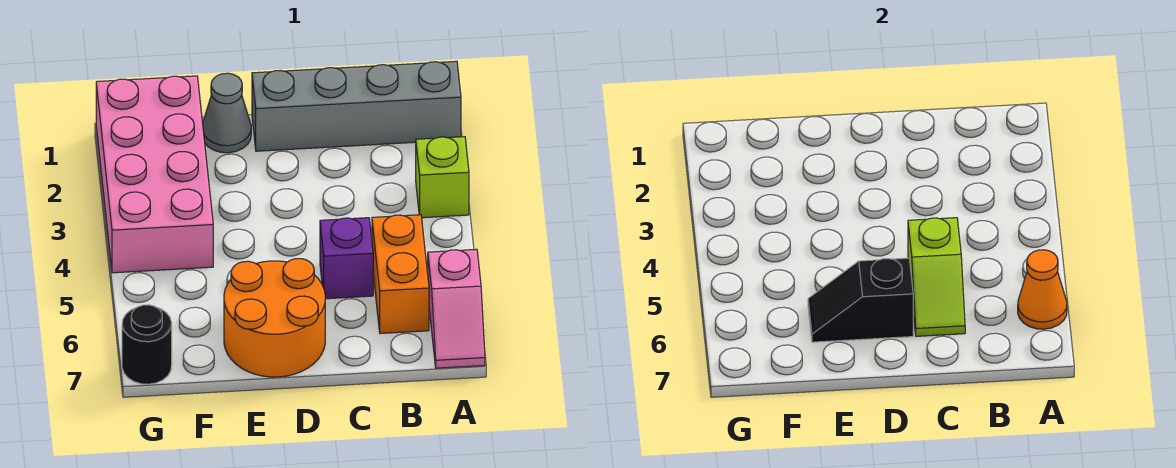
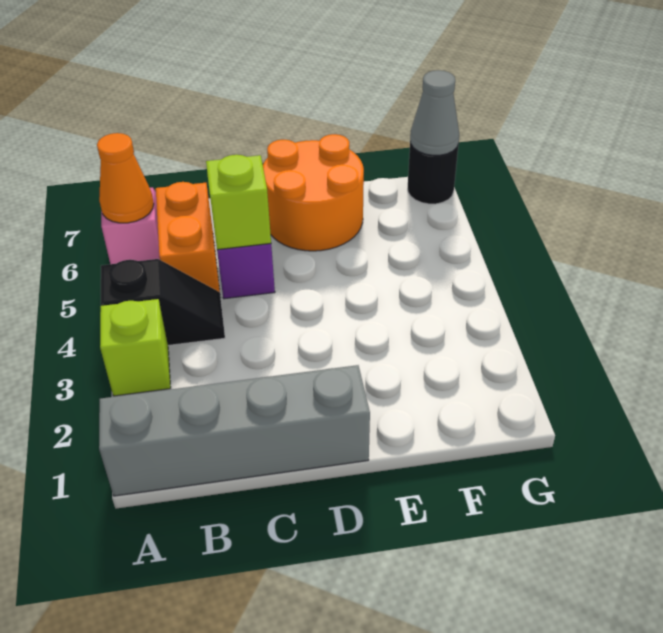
black 1x2 slope [808,258,913,342] -> black 1x2 slope moved to [101,259,225,345]
grey 1x1 cone [203,73,251,153] -> grey 1x1 cone moved to [410,70,459,155]
pink 2x4 brick [96,76,213,273] -> none

